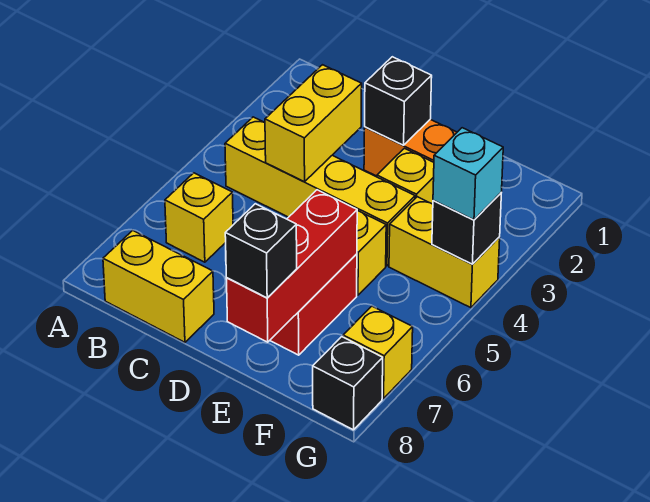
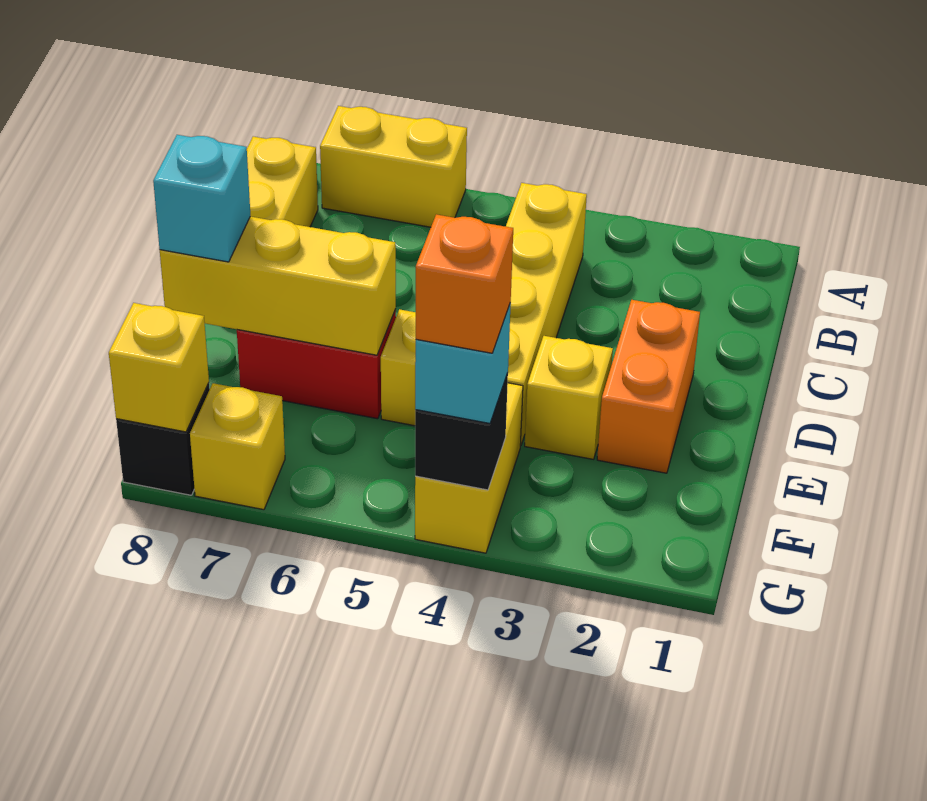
yellow 1x1 brick [165,173,233,262] -> yellow 1x1 brick moved to [109,303,209,432]
yellow 1x2 brick [265,65,362,182] -> yellow 1x2 brick moved to [320,106,467,227]
black 1x1 brick [365,57,432,145] -> none
red 1x3 brick [226,190,357,342] -> yellow 1x3 brick [160,216,396,355]
black 1x1 brick [225,204,297,298] -> cyan 1x1 brick [153,135,250,262]
none -> orange 1x1 brick [416,214,513,353]

